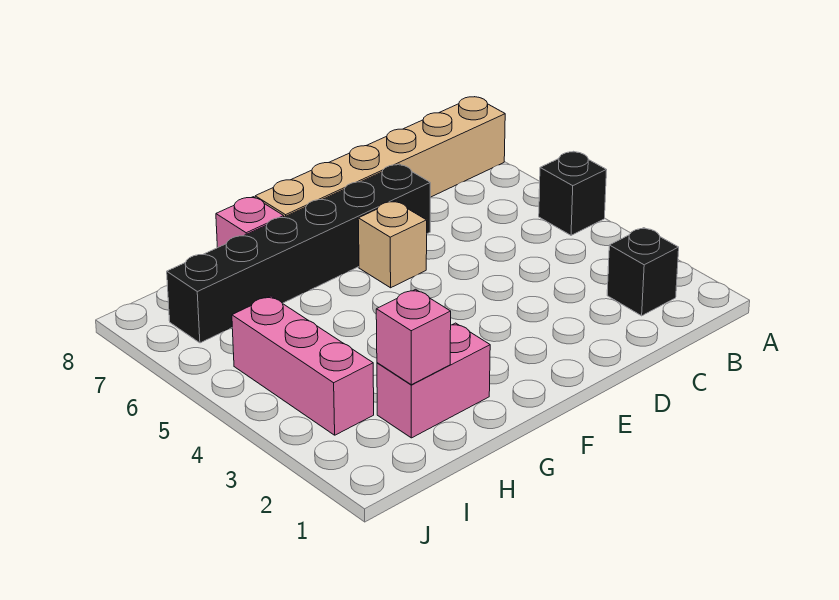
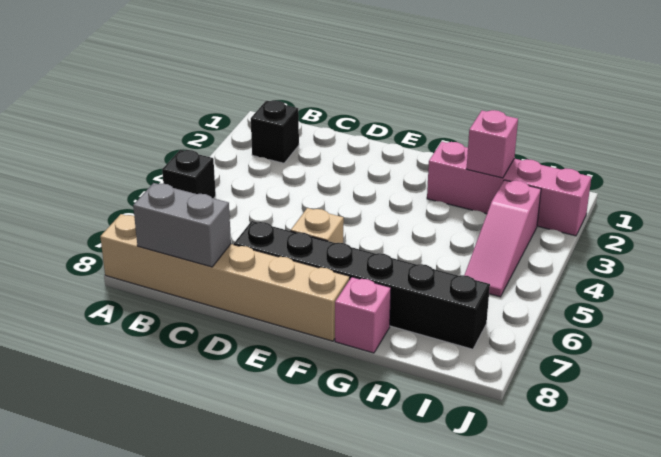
none -> grey 1x2 brick [133,183,231,267]
pink 1x2 brick [377,323,490,438] -> pink 1x4 brick [427,142,591,236]
pink 1x3 brick [232,296,374,435] -> pink 1x3 slope [464,180,541,297]

